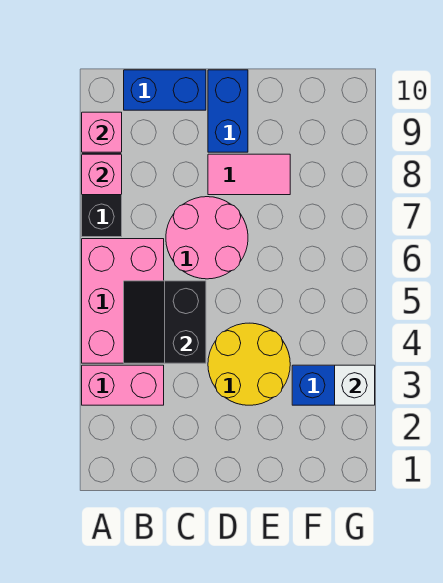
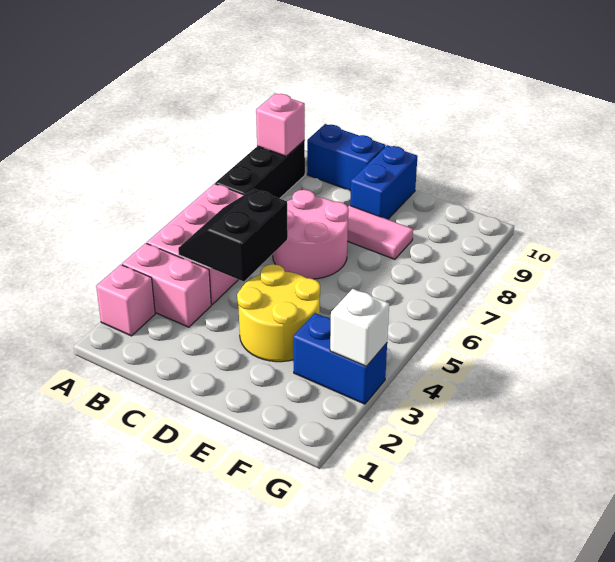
pink 1x1 brick [82,154,122,195] -> pink 1x1 brick moved to [96,265,155,336]

